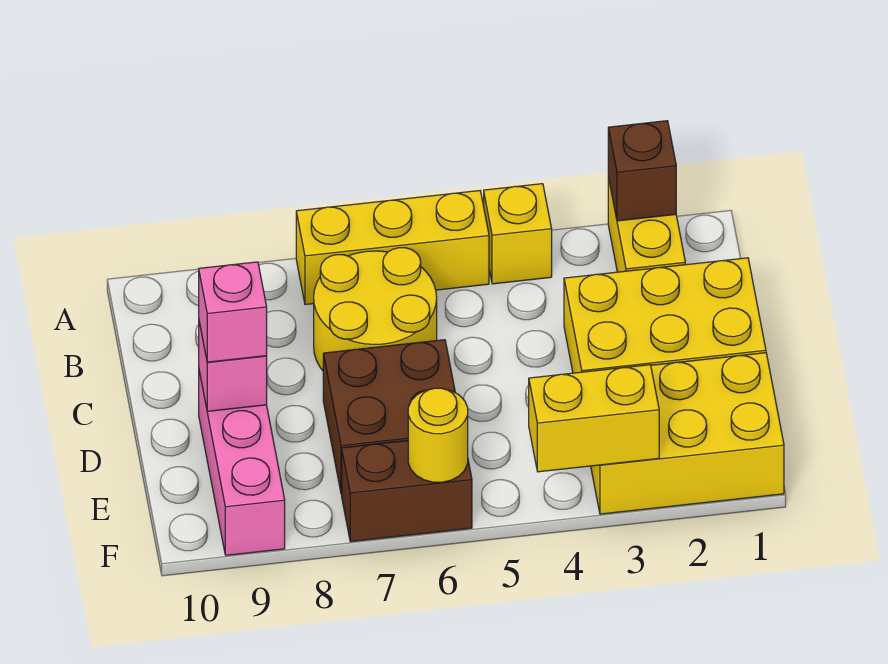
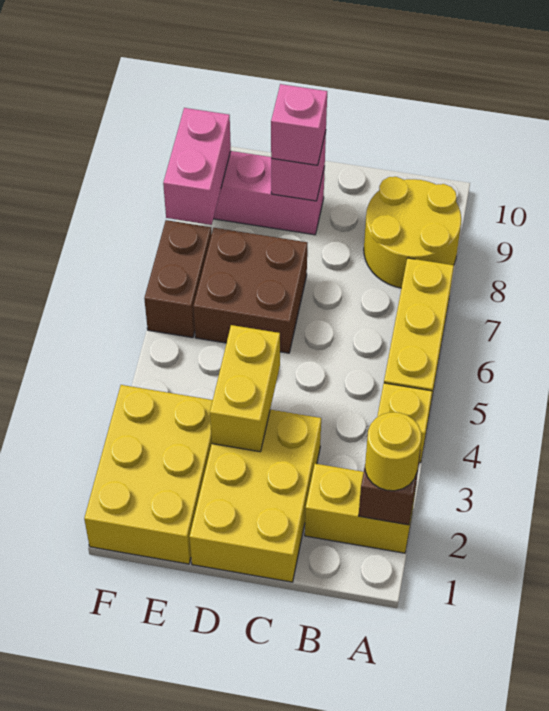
yellow 2x2 round brick [314,248,437,370] -> yellow 2x2 round brick moved to [364,177,461,288]
yellow 1x2 brick [529,365,659,472] -> yellow 1x2 brick moved to [210,325,280,452]
yellow 1x1 round brick [408,388,468,482] -> yellow 1x1 round brick moved to [365,412,421,491]
none -> pink 1x2 brick [163,108,231,225]

